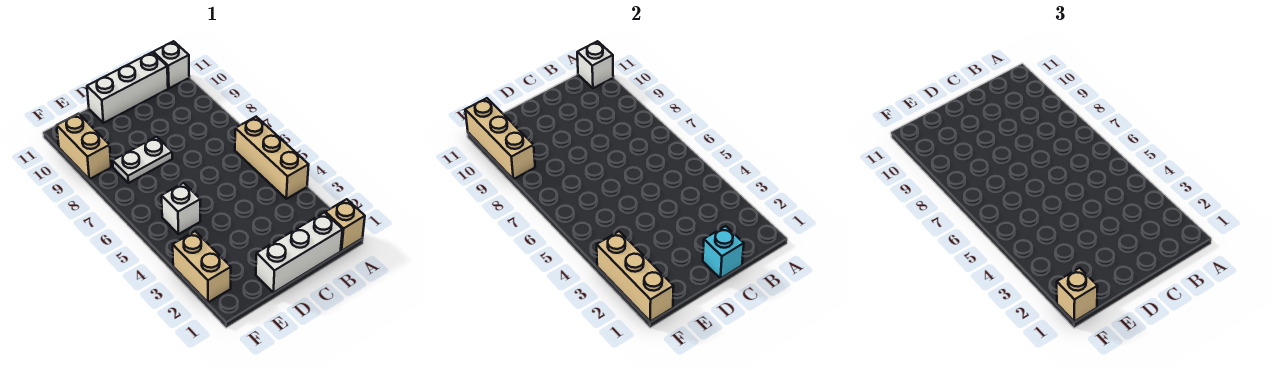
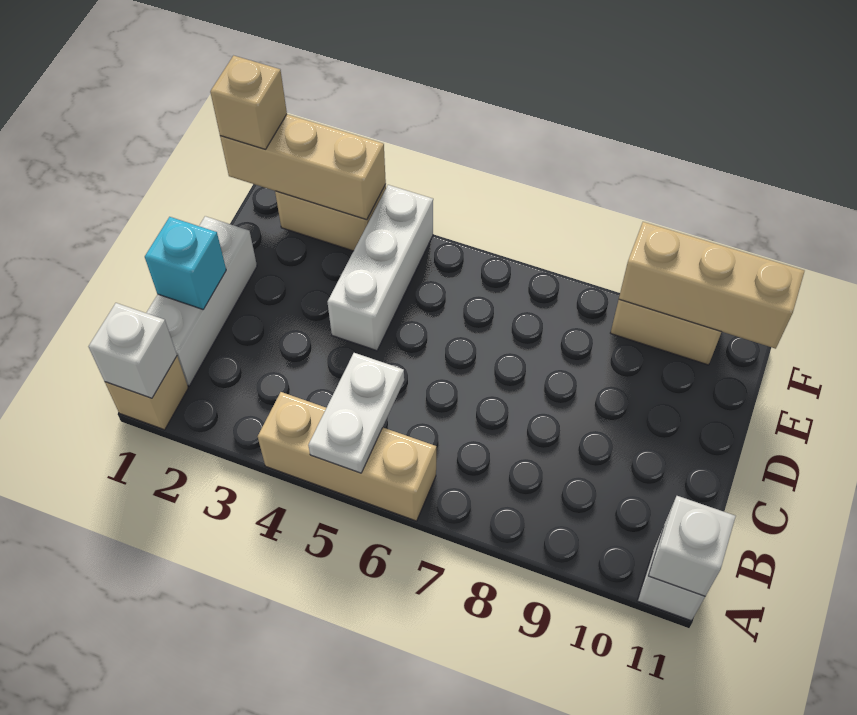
white 1x3 brick [87,52,168,123] -> white 1x3 brick moved to [328,185,433,351]
white 1x2 plate [113,137,172,183] -> white 1x2 plate moved to [308,353,404,473]
white 1x1 brick [162,183,200,234] -> white 1x1 brick moved to [89,303,177,398]

